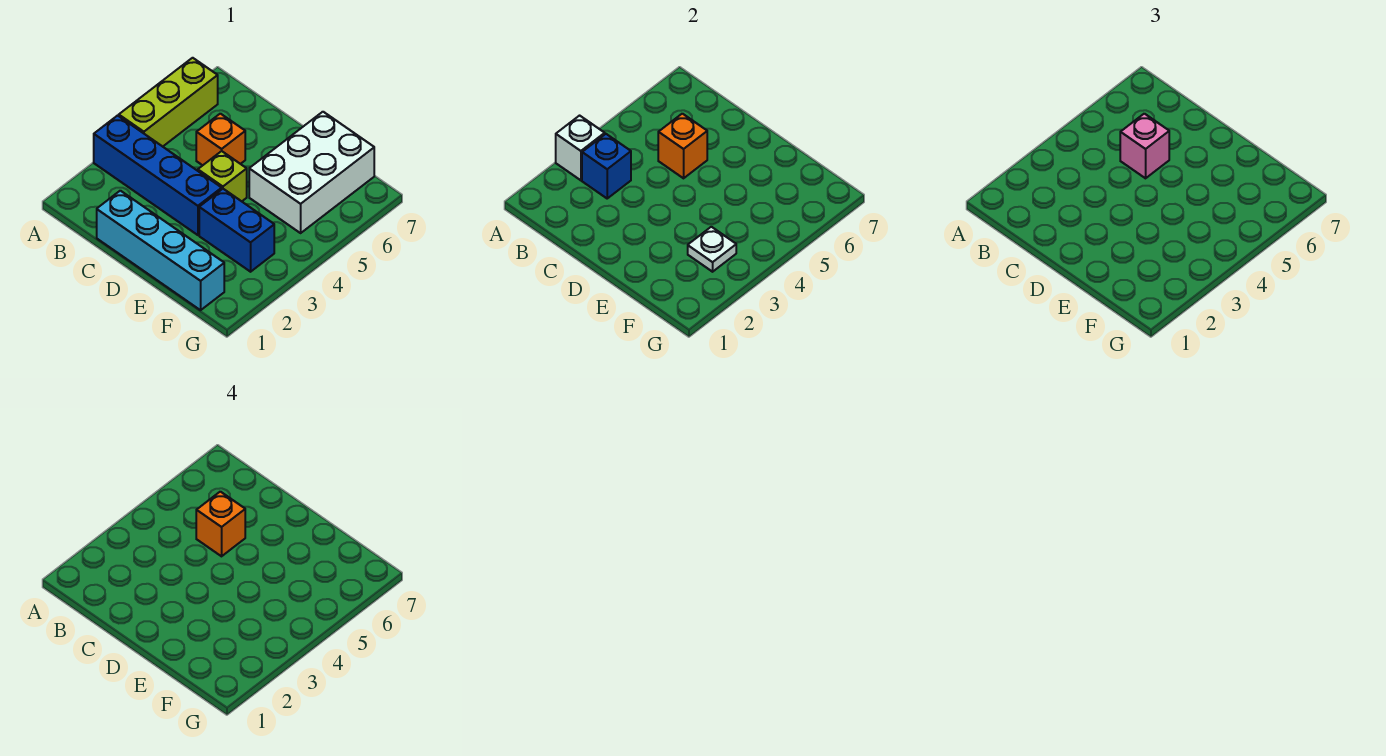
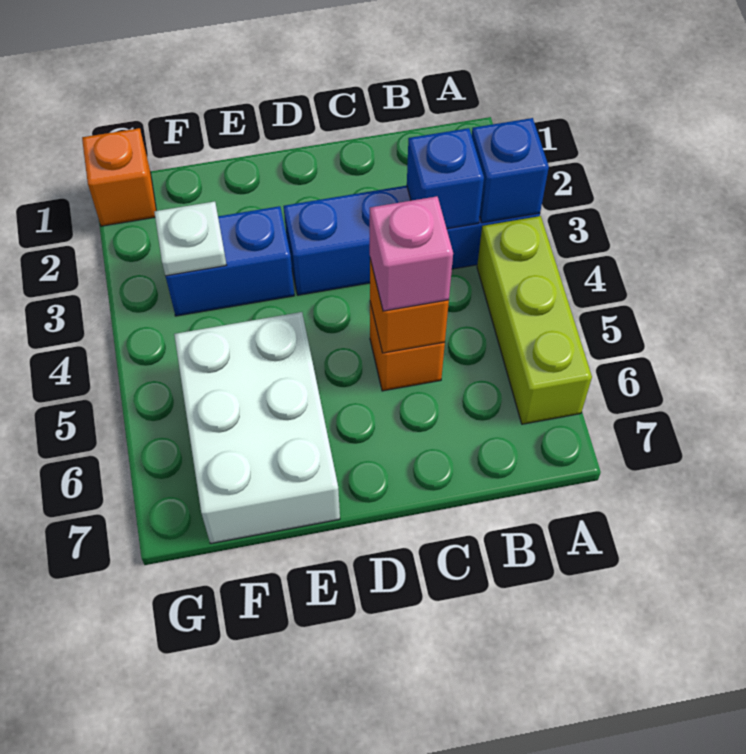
white 1x1 brick [556,116,605,180] -> blue 1x1 brick [472,118,549,223]
cyan 1x4 brick [97,191,224,310] -> none
orange 1x1 brick [196,492,245,556] -> orange 1x1 brick moved to [82,128,156,226]
lime 1x1 brick [198,151,247,201] -> none

